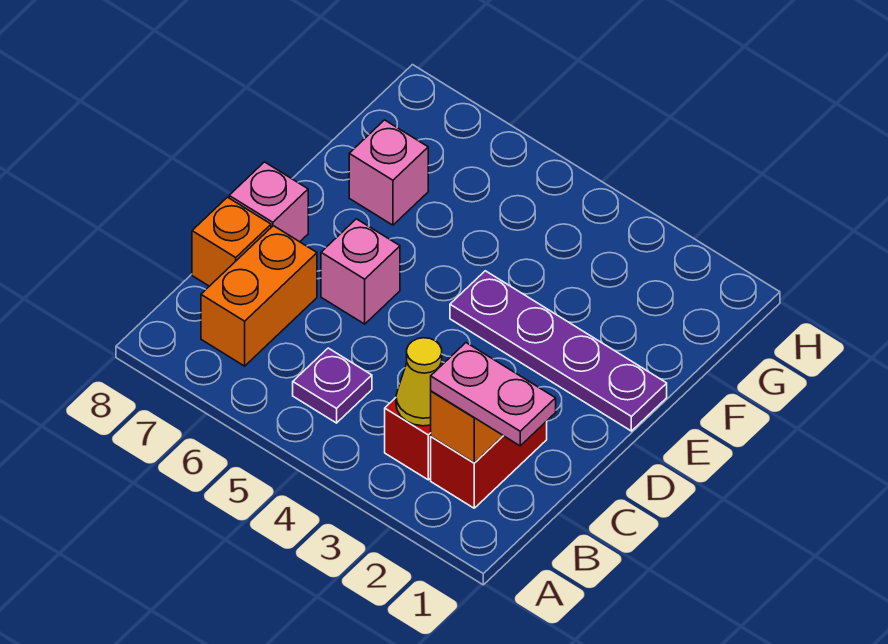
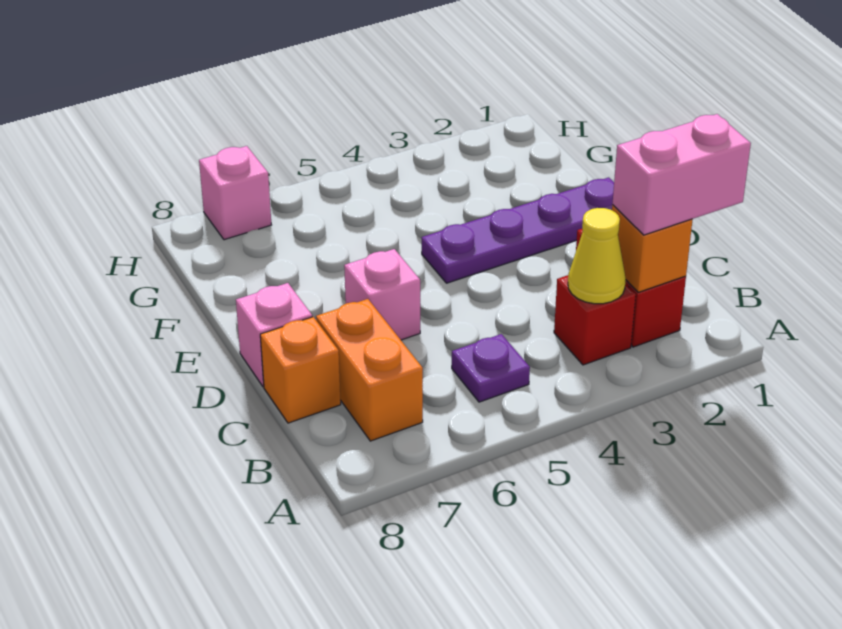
pink 1x2 plate [431,343,556,446] -> pink 1x2 brick [613,114,751,235]
pink 1x1 brick [349,120,428,225] -> pink 1x1 brick moved to [199,146,271,240]

